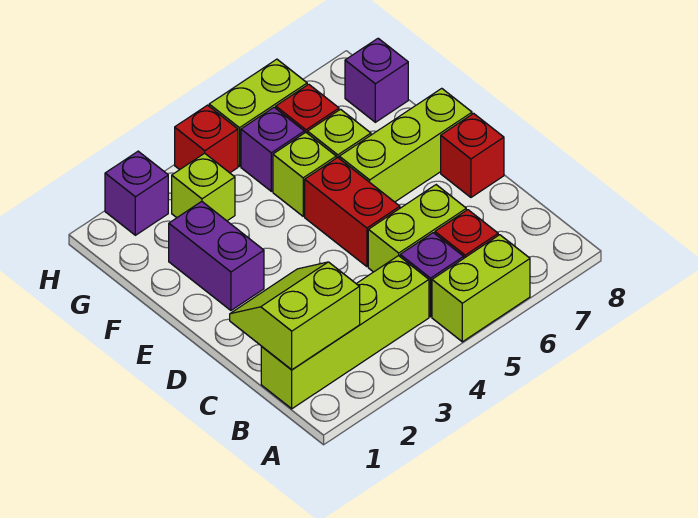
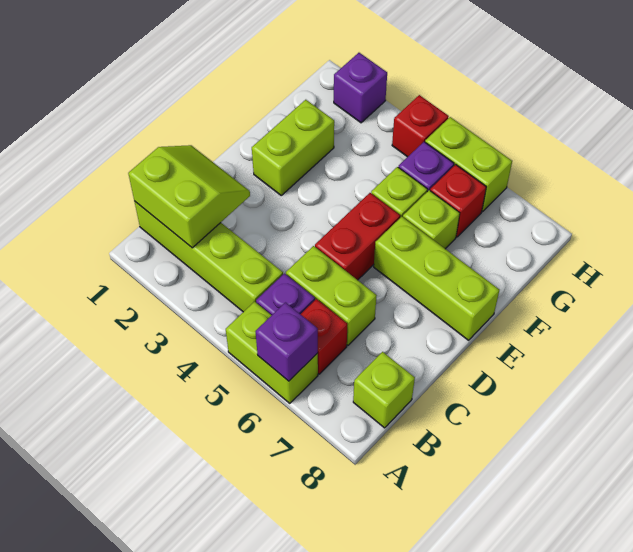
red 1x1 brick [441,113,504,197] -> none
purple 1x2 brick [169,202,264,310] -> lime 1x2 brick [252,100,334,195]
lime 1x1 brick [172,153,235,221] -> lime 1x1 brick moved to [353,352,415,428]
purple 1x1 brick [345,38,408,122] -> purple 1x1 brick moved to [255,303,318,381]

